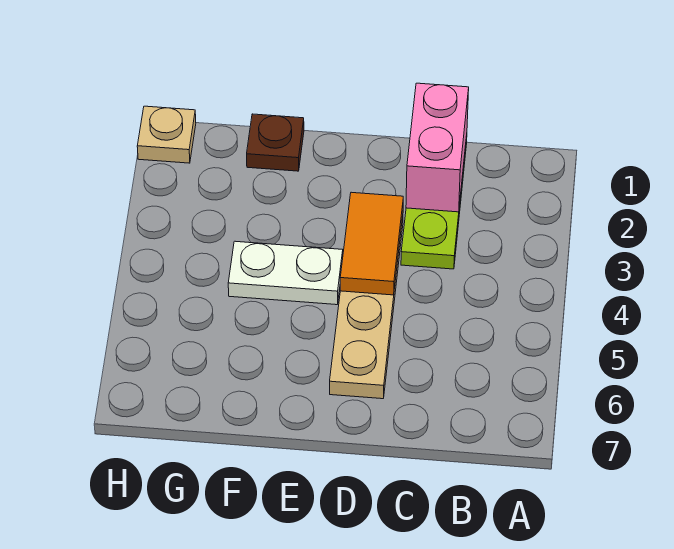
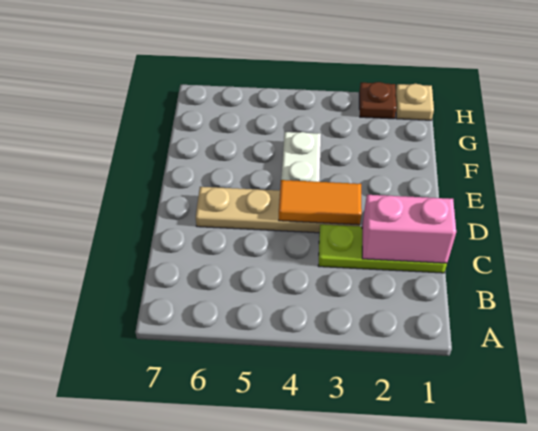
brown 1x1 plate [247,114,304,171] -> brown 1x1 plate moved to [359,82,396,119]

